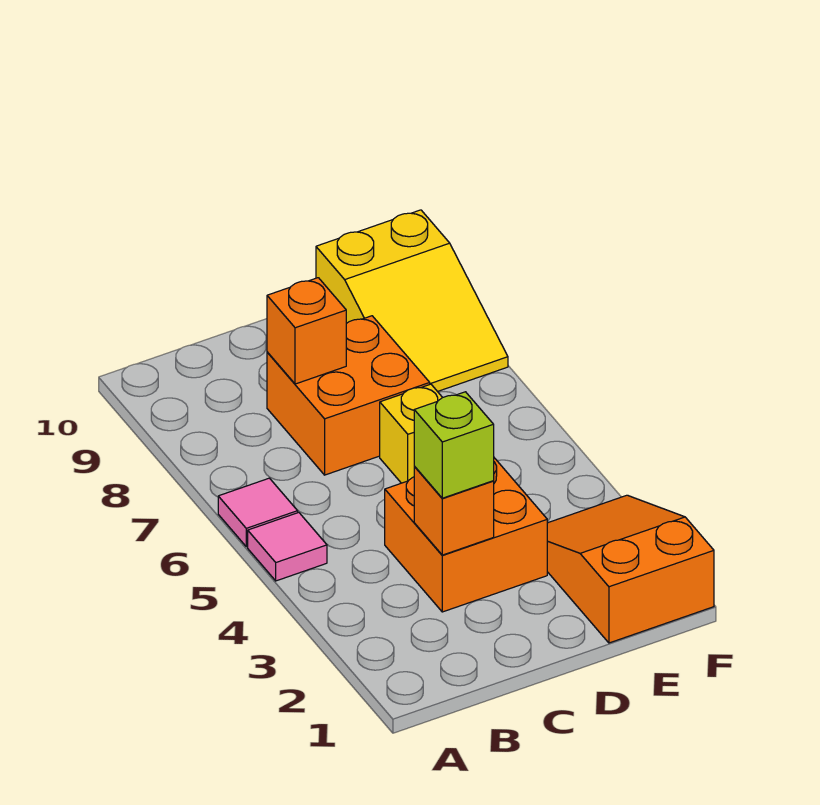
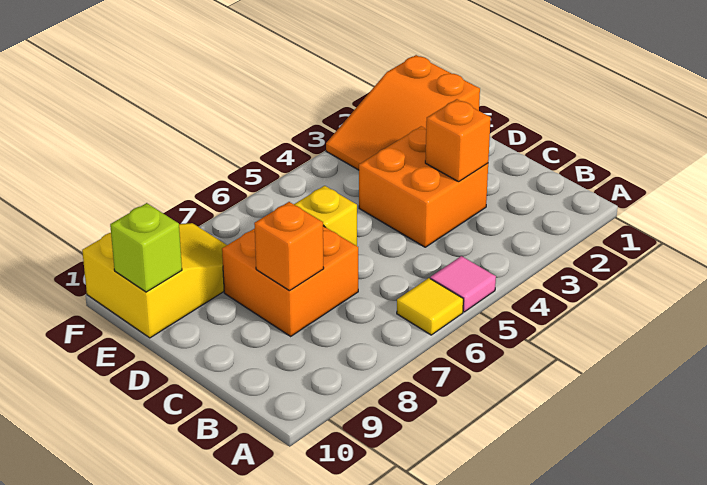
pink 1x1 tile [218,478,298,547] -> yellow 1x1 tile [397,278,463,335]
lime 1x1 brick [414,392,494,498] -> lime 1x1 brick moved to [110,203,182,292]

